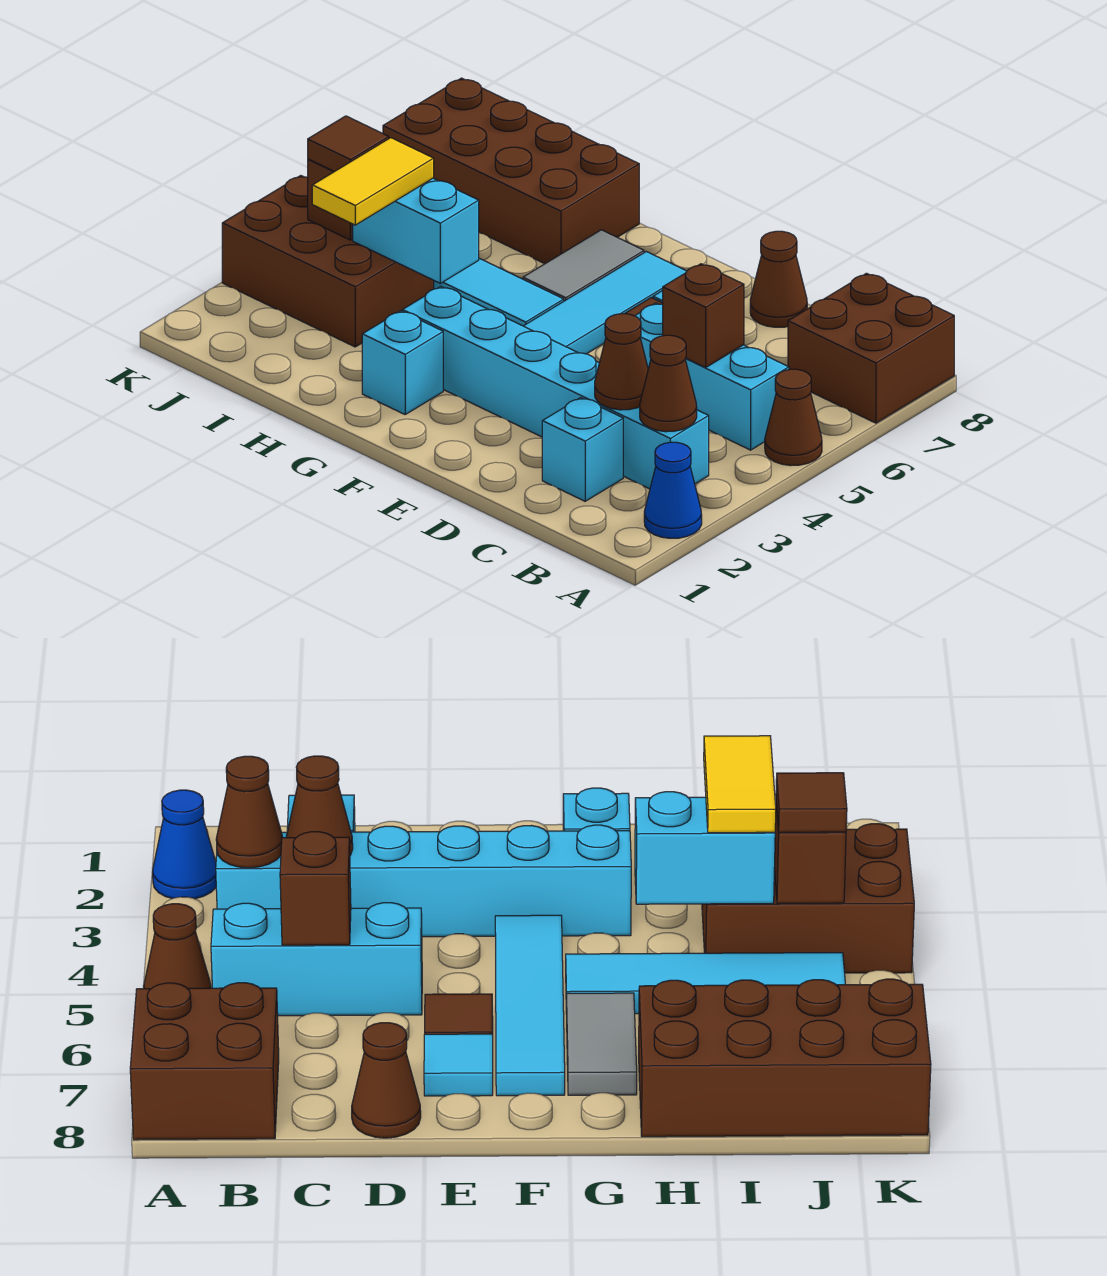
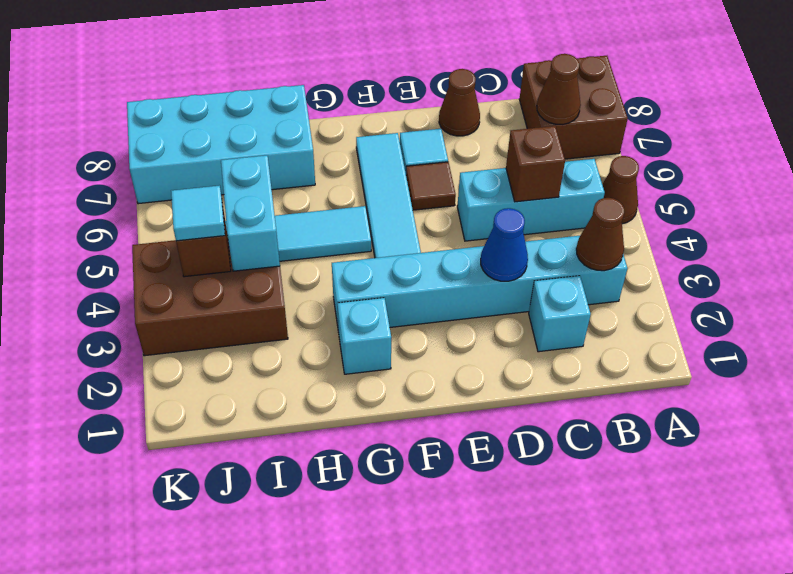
blue 1x1 cone [644,442,702,538] -> blue 1x1 cone moved to [481,208,528,281]
brown 1x1 cone [595,314,648,410] -> brown 1x1 cone moved to [537,54,581,124]
grey 1x2 tile [523,230,644,301] -> none
cyan 1x2 brick [353,178,479,283] -> cyan 1x2 brick turned to [221,155,280,271]
brown 2x4 brick [383,78,639,264] -> cyan 2x4 brick [127,85,315,204]
yellow 1x2 tile [312,138,434,225] -> none
brown 1x1 tile [308,116,389,172] -> cyan 1x1 tile [171,186,225,241]

